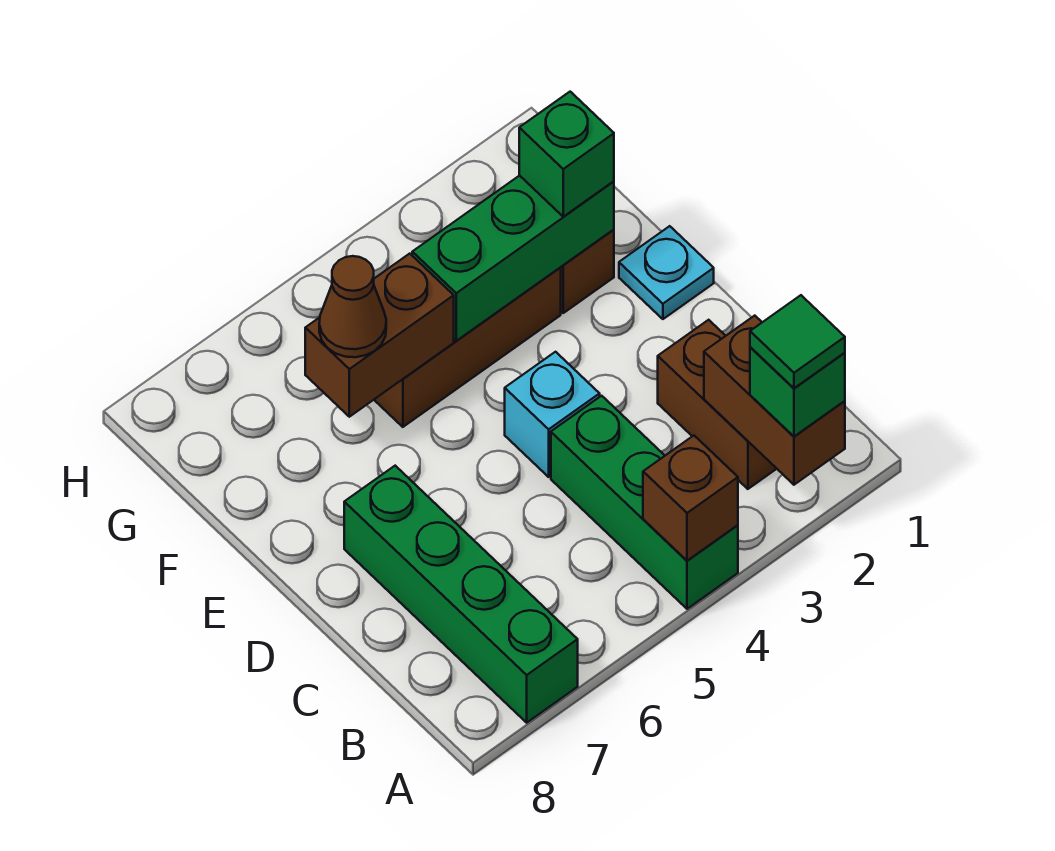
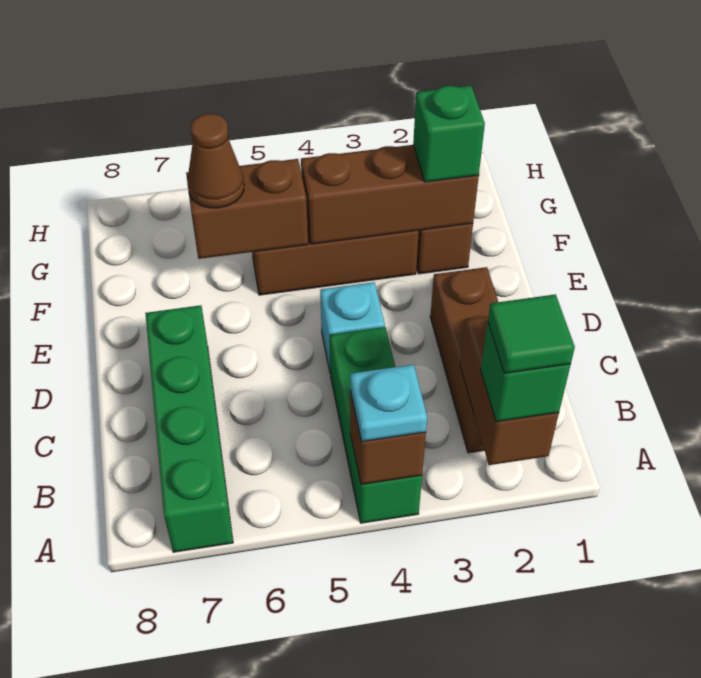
brown 1x2 brick [658,320,777,489] -> brown 1x3 brick [430,267,498,453]
cyan 1x1 plate [619,226,714,319] -> cyan 1x1 plate moved to [350,365,427,442]
green 1x3 brick [412,175,614,341] -> brown 1x3 brick [301,145,479,244]

